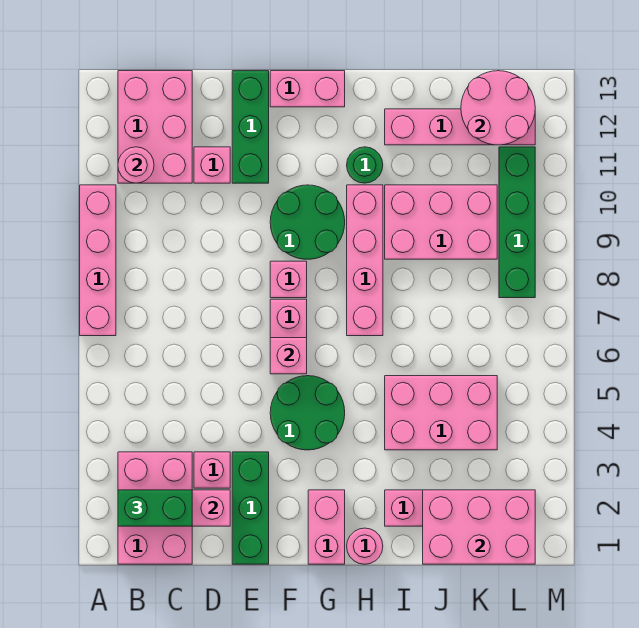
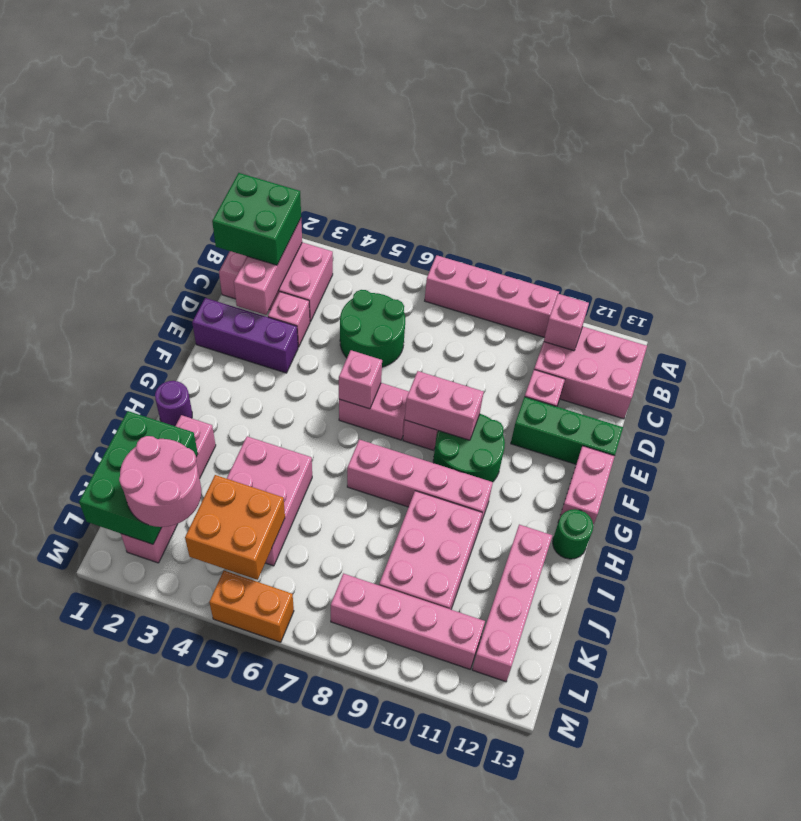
green 1x2 brick [118,490,192,526] -> green 2x2 brick [212,173,301,265]
pink 1x1 round brick [118,147,154,183] -> pink 1x1 brick [544,294,589,351]
green 1x3 brick [232,452,269,564] -> purple 1x3 brick [192,298,298,373]
green 2x2 round brick [270,376,345,450] -> green 2x2 round brick moved to [340,290,405,367]
pink 1x2 brick [308,490,345,564] -> pink 1x2 brick moved to [405,371,484,440]
pink 1x1 round brick [347,528,383,564] -> purple 1x1 round brick [155,381,192,426]
green 1x1 round brick [347,147,383,183] -> green 1x1 round brick moved to [553,509,593,559]
pink 2x3 brick [423,490,535,564] -> green 2x3 brick [79,411,198,544]
none -> orange 2x2 brick [185,475,285,580]
pink 2x2 round brick [461,71,535,145] -> pink 2x2 round brick moved to [119,436,201,527]
green 1x4 brick [499,147,535,298] -> pink 1x4 brick [331,573,485,669]
none -> orange 1x2 brick [209,571,294,642]

